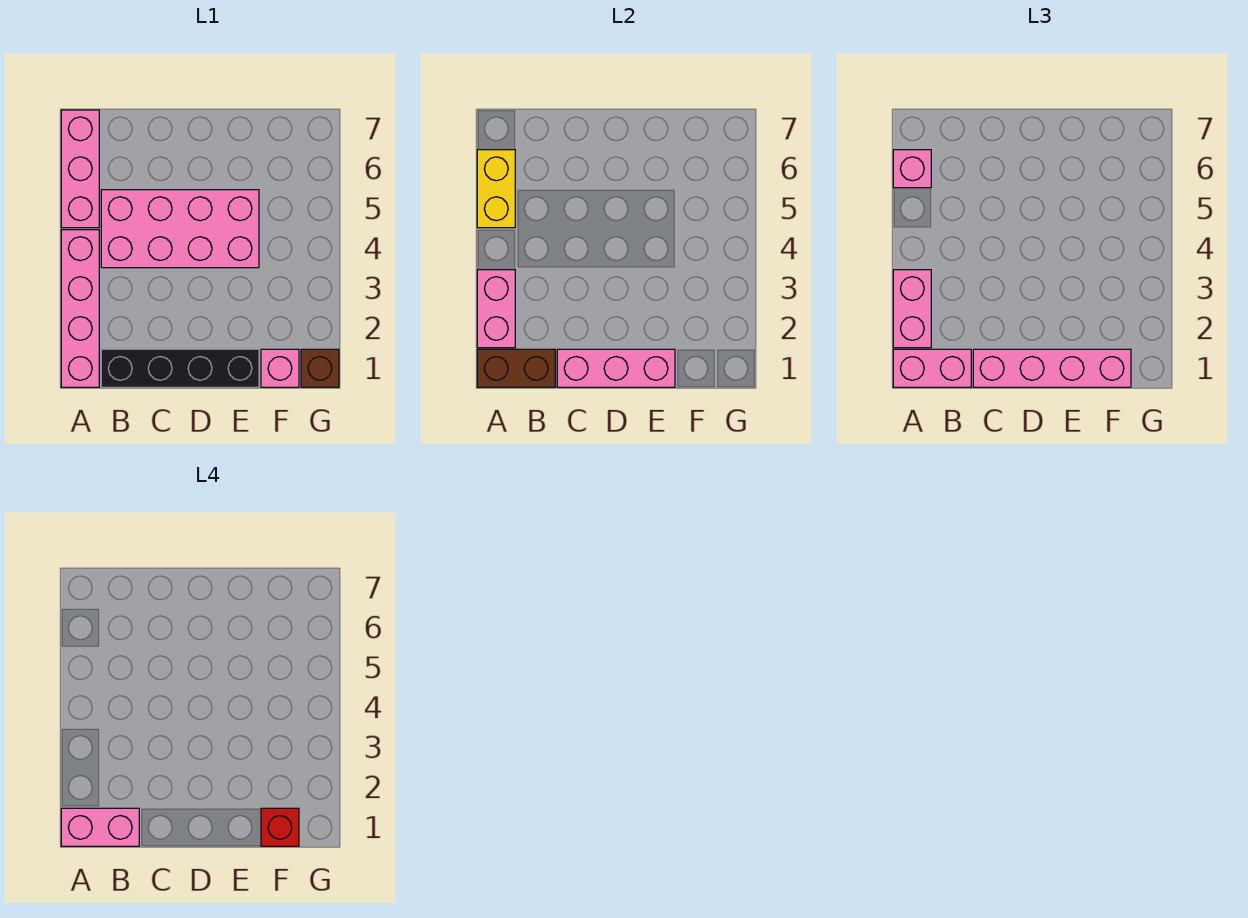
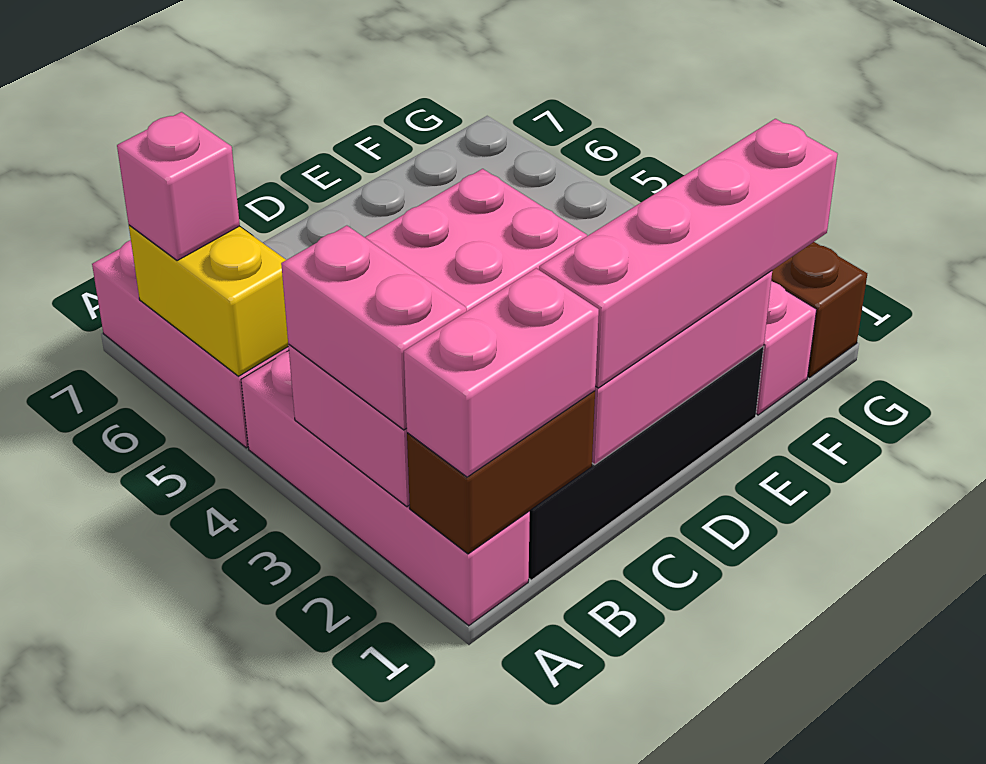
pink 1x2 brick [61,808,139,846] -> none
red 1x1 brick [261,808,299,846] -> none

